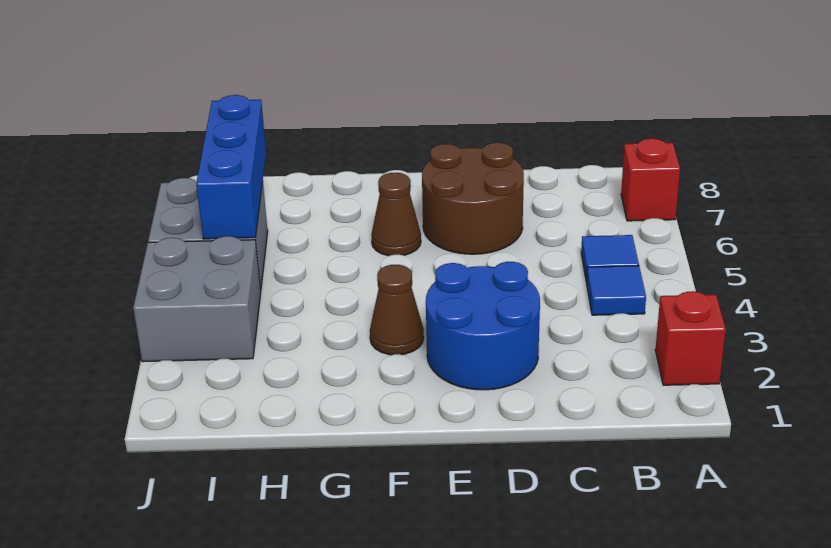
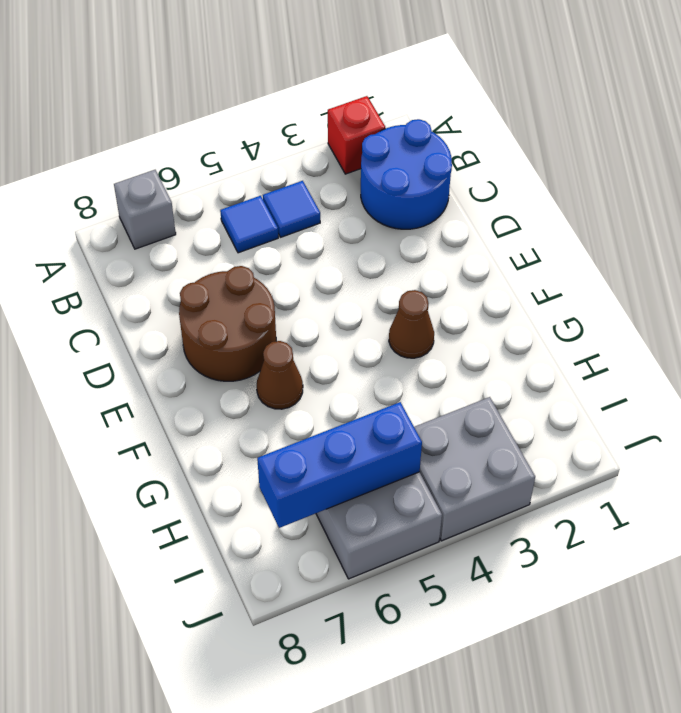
red 1x1 brick [621,139,680,221] -> grey 1x1 brick [114,170,176,249]
blue 2x2 round brick [426,262,540,390] -> blue 2x2 round brick moved to [361,119,452,229]

